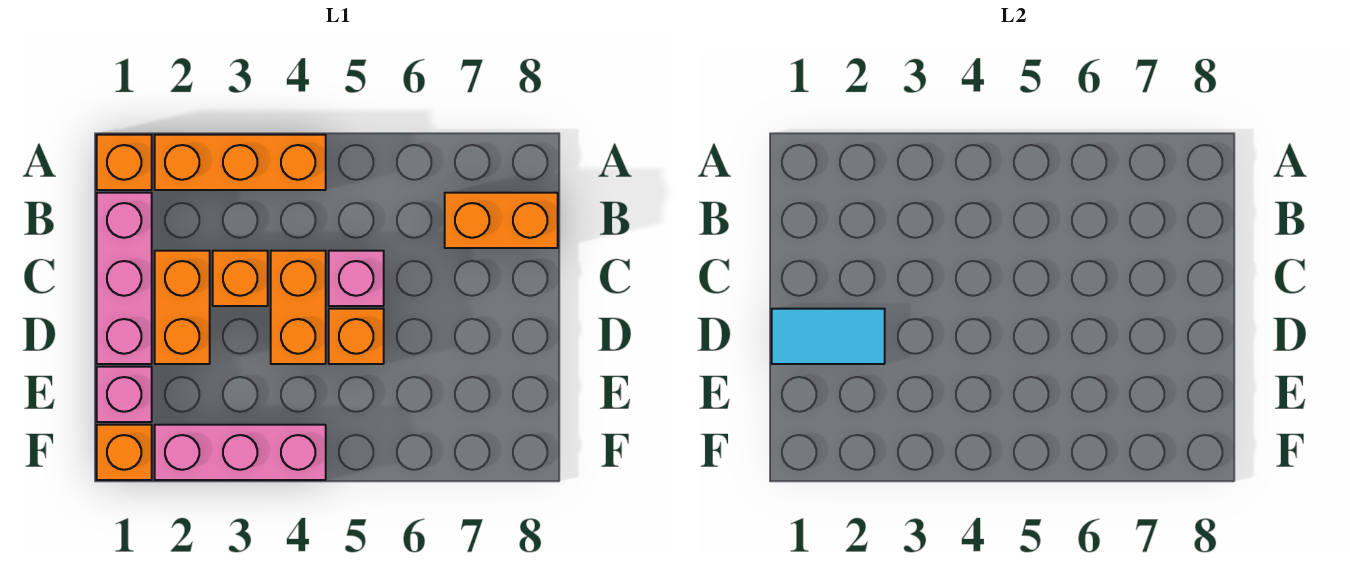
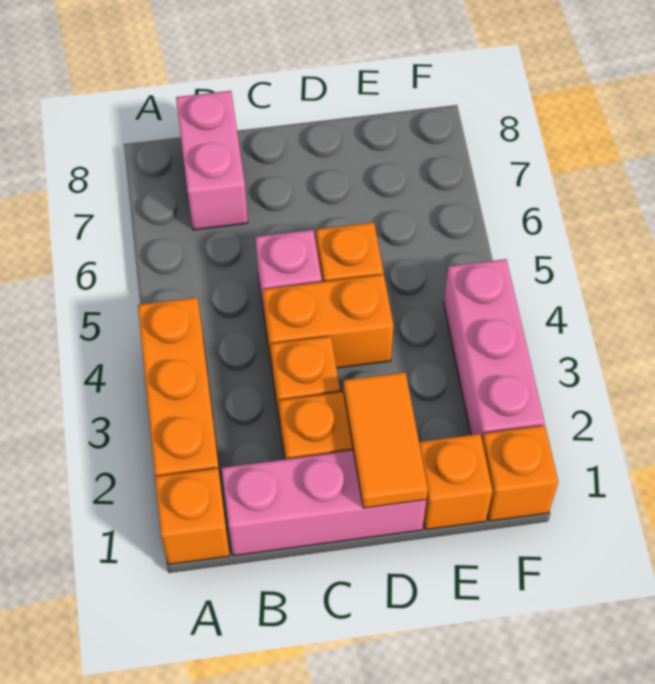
orange 1x2 brick [445,193,558,248] -> pink 1x2 brick [176,91,248,230]
cyan 1x2 tile [772,309,885,364] -> orange 1x2 tile [344,372,428,508]
pink 1x1 brick [97,367,152,422] -> orange 1x1 brick [419,434,493,530]

